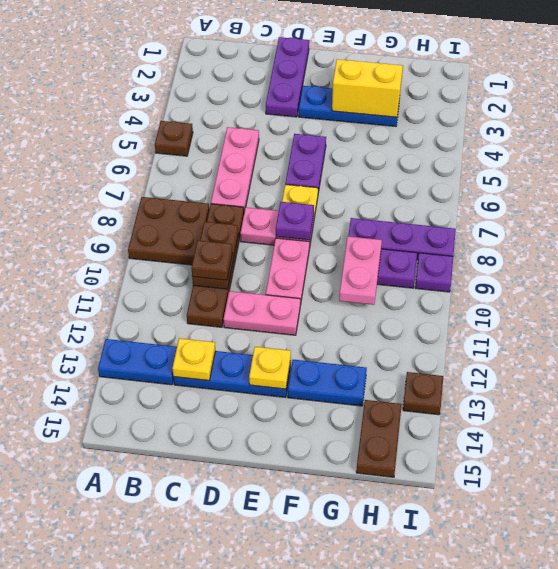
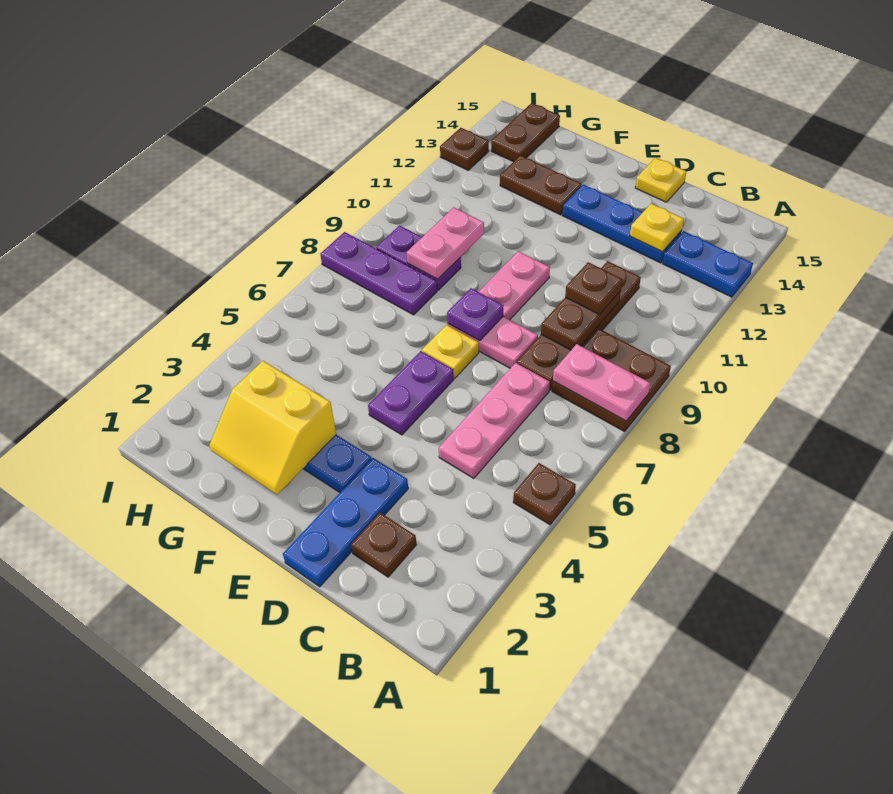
none -> brown 1x1 plate [351,513,416,577]
purple 1x3 plate [266,37,309,117] -> blue 1x3 plate [283,458,408,587]
pink 1x2 plate [224,291,300,335] -> pink 1x2 plate moved to [553,344,650,421]
yellow 1x1 plate [249,347,291,389] -> yellow 1x1 plate moved to [635,158,686,202]
blue 1x2 plate [288,360,367,406] -> brown 1x2 plate [500,155,582,215]
purple 1x1 plate [415,253,453,292] -> none

